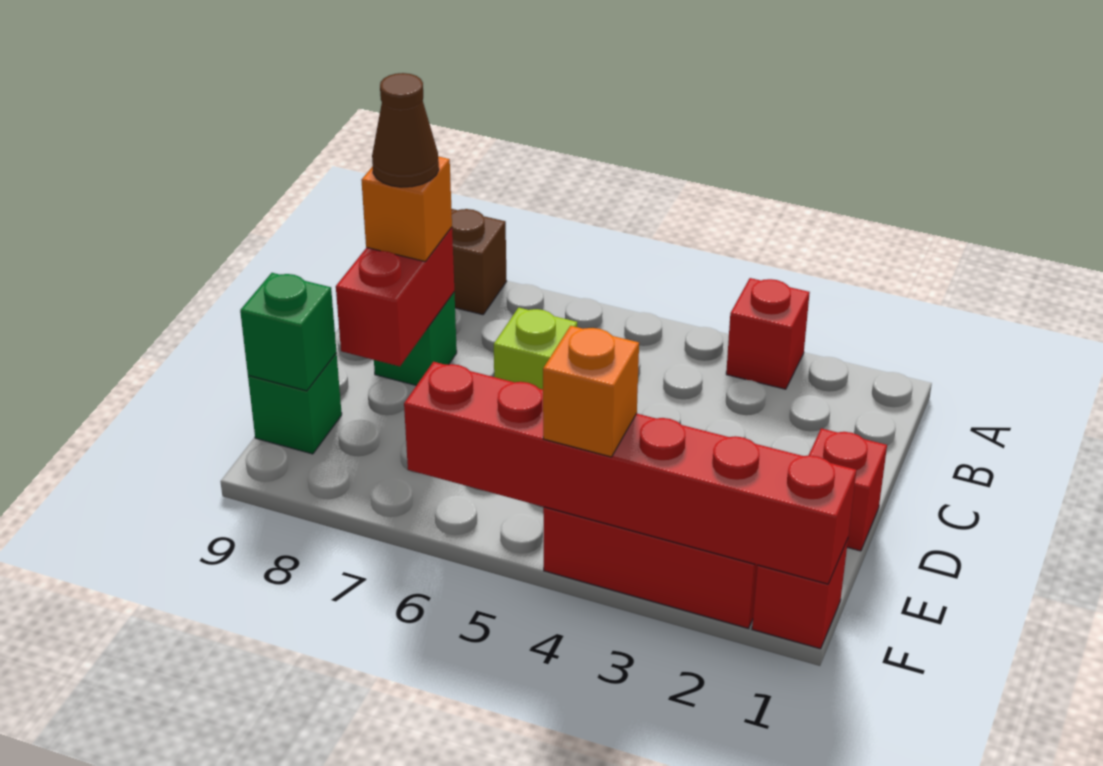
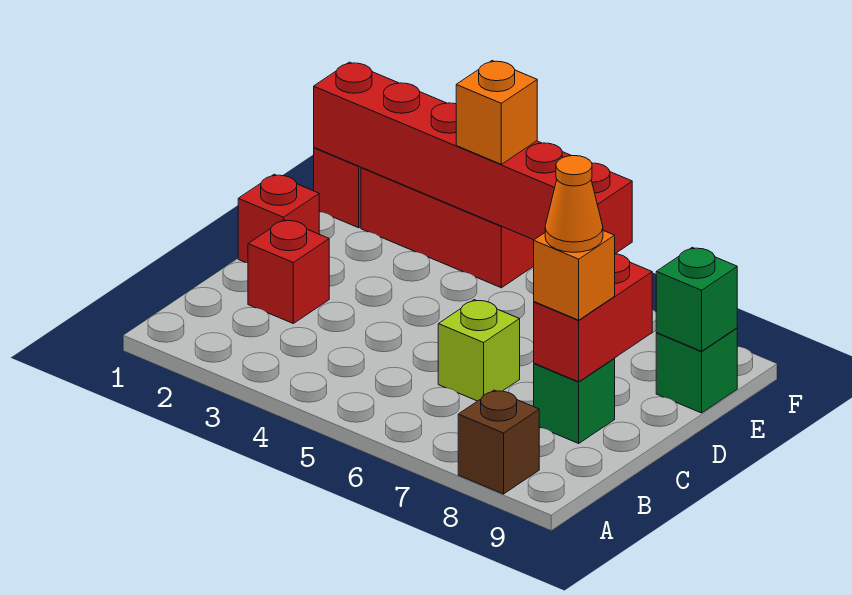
red 1x1 brick [726,278,810,389] -> red 1x1 brick moved to [248,220,329,323]
brown 1x1 cone [372,73,439,187] -> orange 1x1 cone [545,156,603,252]

